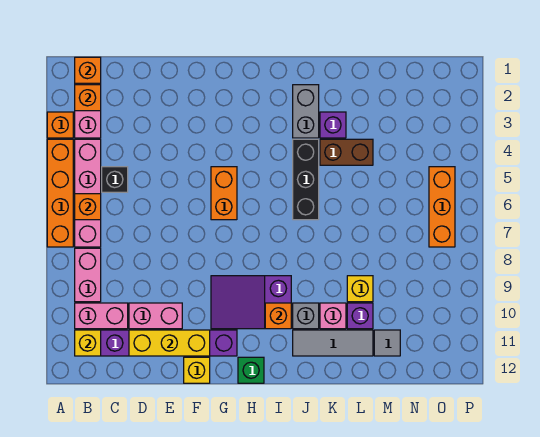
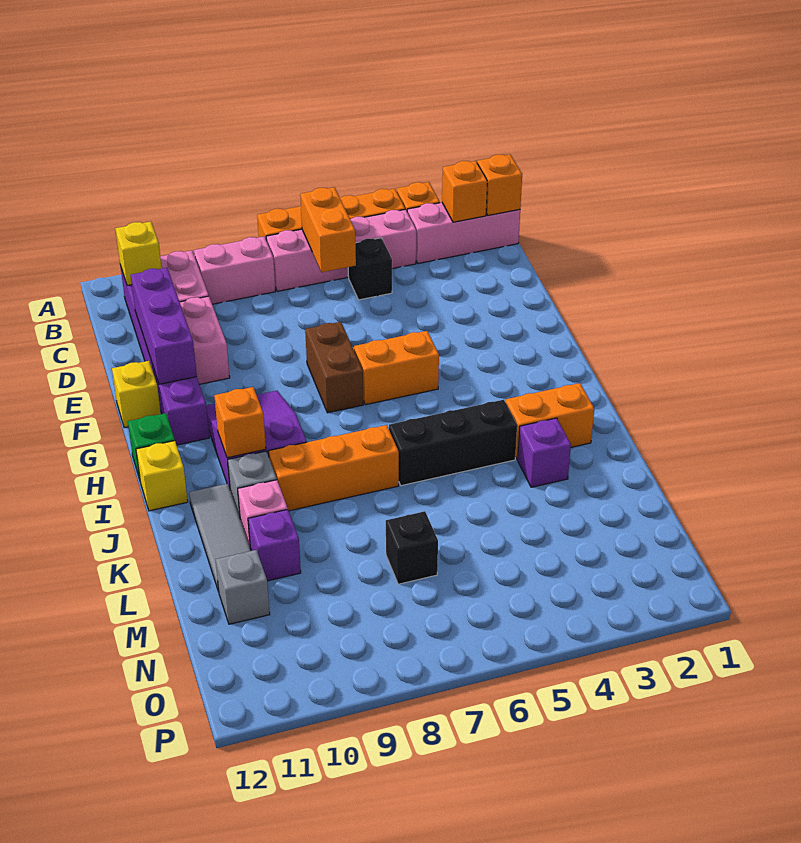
orange 1x1 brick [75,194,101,220] -> orange 1x2 brick [300,187,356,272]
yellow 1x3 brick [129,330,210,356] -> purple 1x3 brick [131,268,197,384]
grey 1x2 brick [293,85,319,138] -> orange 1x2 brick [506,383,594,460]
brown 1x2 brick [320,139,373,165] -> brown 1x2 brick moved to [305,322,363,413]
yellow 1x1 brick [347,276,373,302] -> yellow 1x1 brick moved to [136,441,188,511]
none -> black 1x1 brick [386,511,438,584]
grey 1x1 tile [374,330,400,356] -> grey 1x1 brick [216,550,270,624]
orange 1x3 brick [429,167,455,247] -> orange 1x3 brick moved to [269,425,399,511]

